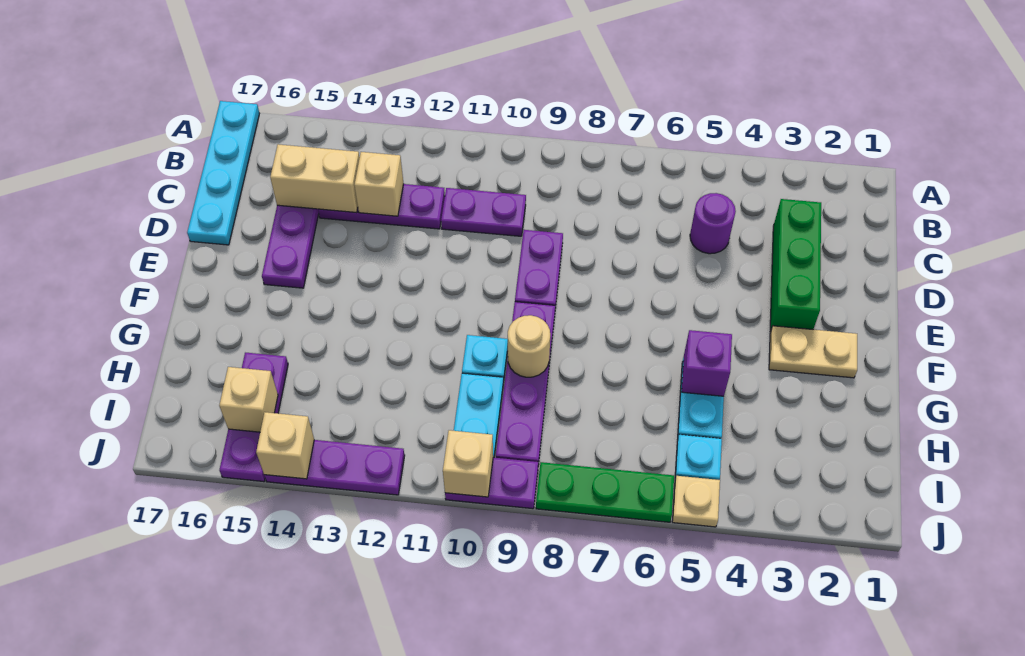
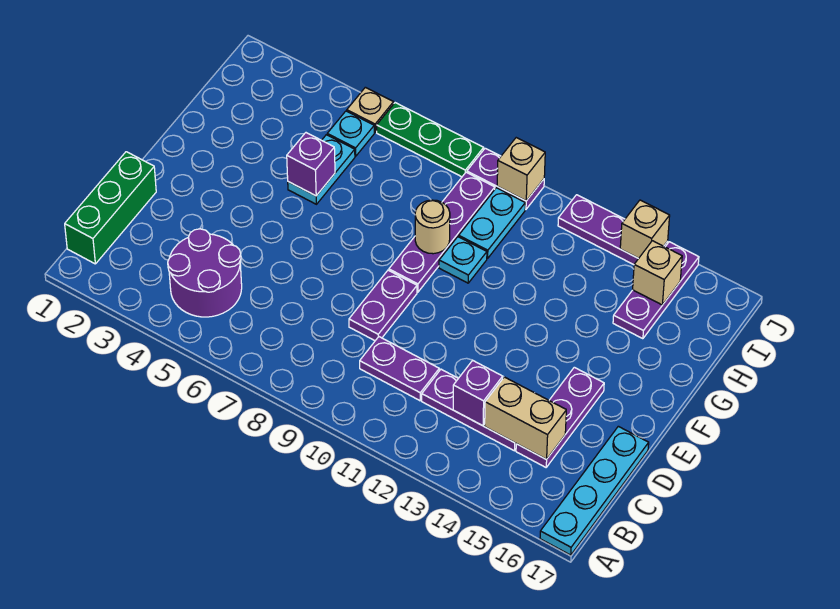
green 1x3 brick [770,199,821,332] -> green 1x3 brick moved to [65,152,156,264]
purple 1x1 round brick [690,193,736,254] -> purple 2x2 round brick [168,229,242,317]
tan 1x1 brick [354,152,404,216] -> purple 1x1 brick [453,360,503,426]
tan 1x2 plate [769,326,857,378] -> none

